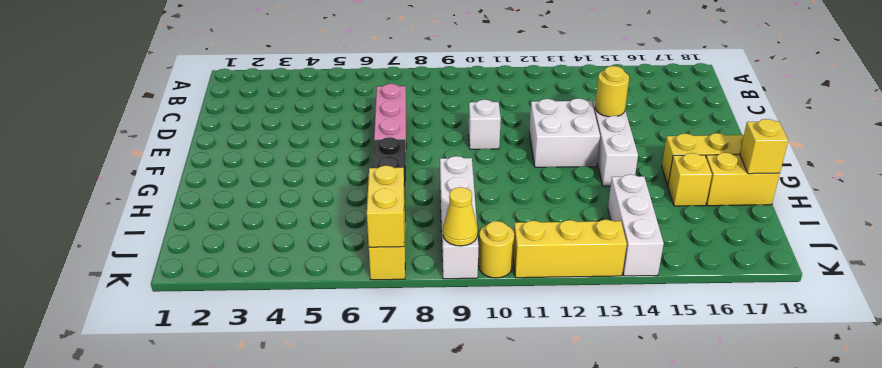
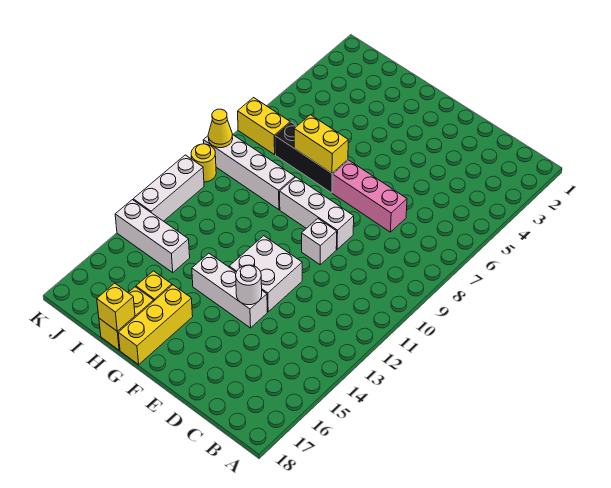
none -> white 1x3 brick [280,177,354,249]
yellow 1x1 round brick [595,66,629,117] -> white 1x1 round brick [236,265,262,305]
yellow 1x2 brick [367,166,405,247] -> yellow 1x2 brick moved to [294,115,348,173]
yellow 1x3 brick [513,220,627,278] -> white 1x3 brick [133,155,204,221]

